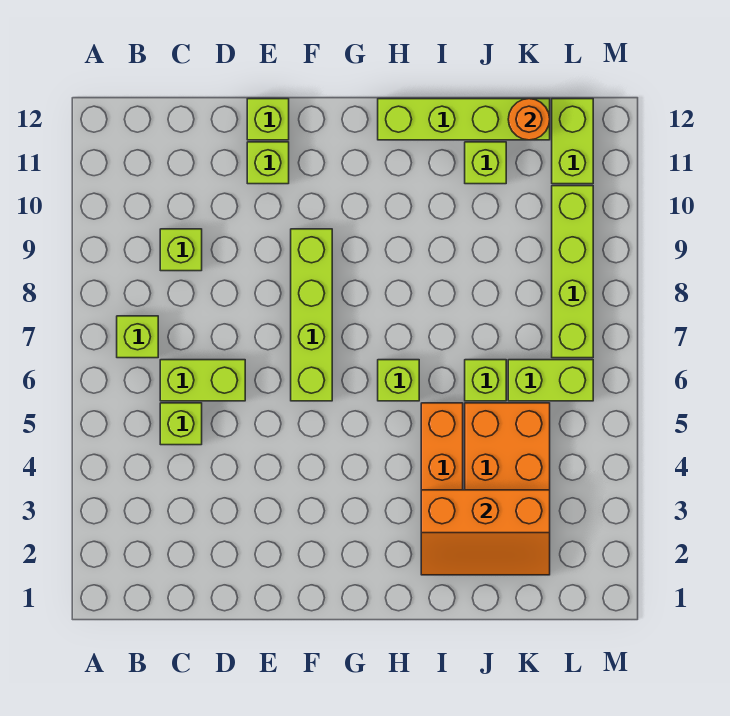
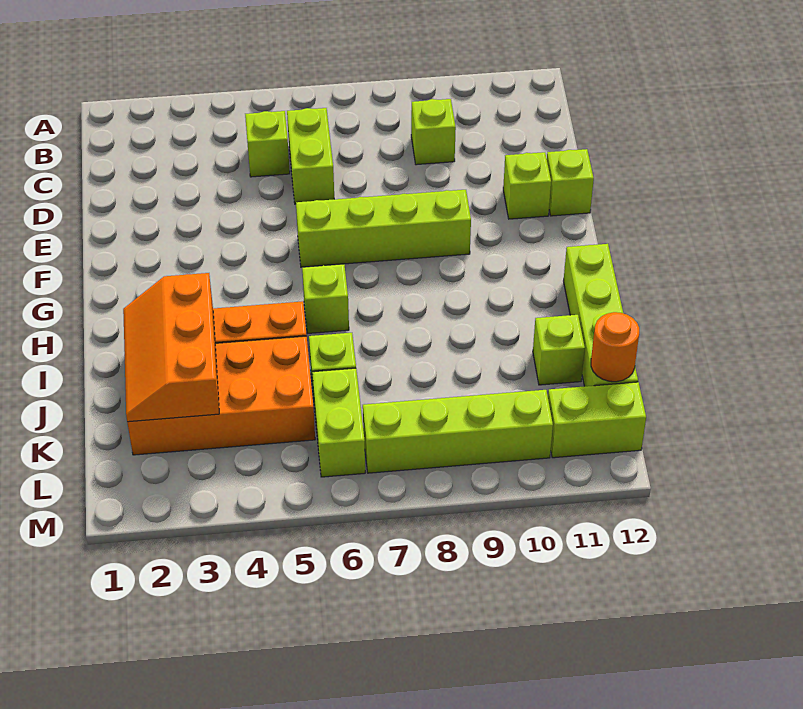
lime 1x1 brick [117,316,158,358] -> none

